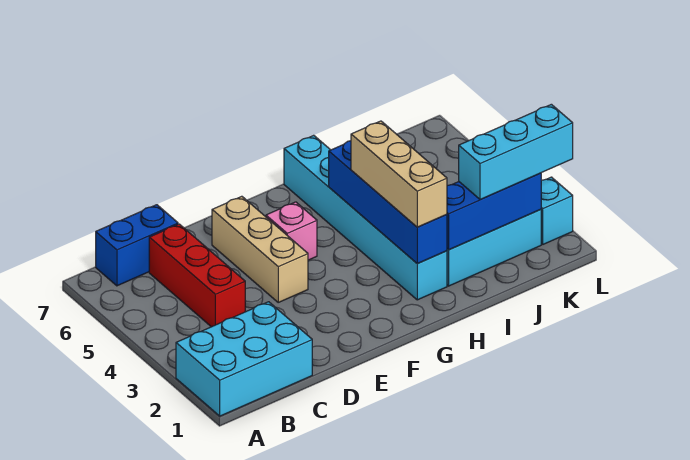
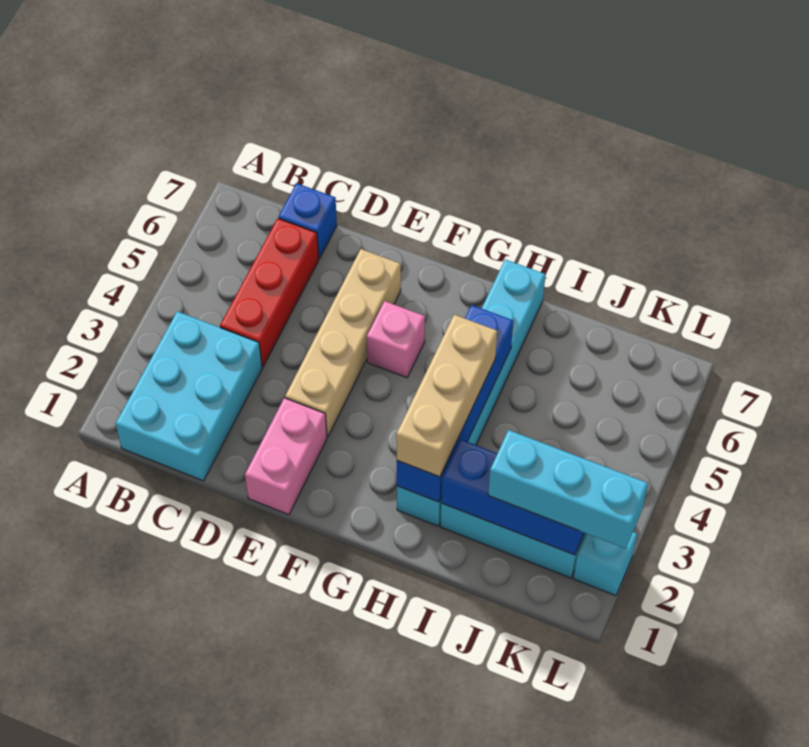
cyan 2x3 brick [176,302,312,416] -> cyan 2x3 brick turned to [116,311,262,481]
blue 1x2 brick [96,205,178,286] -> blue 1x1 brick [279,183,337,259]
none -> pink 1x2 brick [245,398,327,515]
tan 1x3 brick [212,196,308,302] -> tan 1x4 brick [285,249,401,437]

